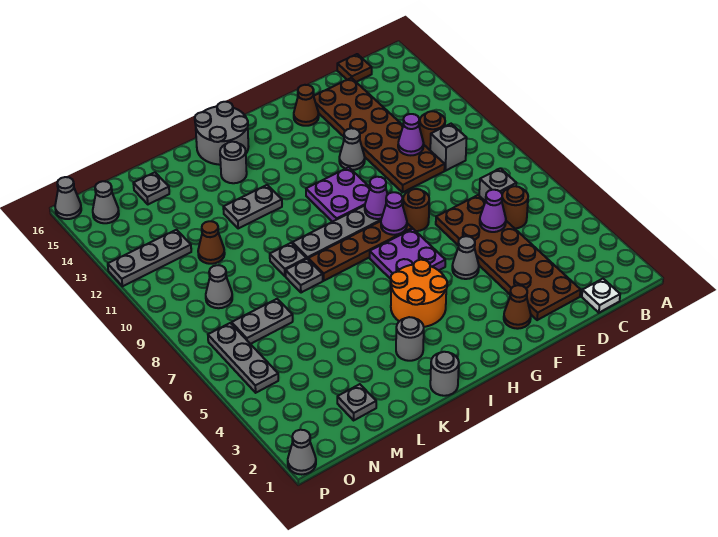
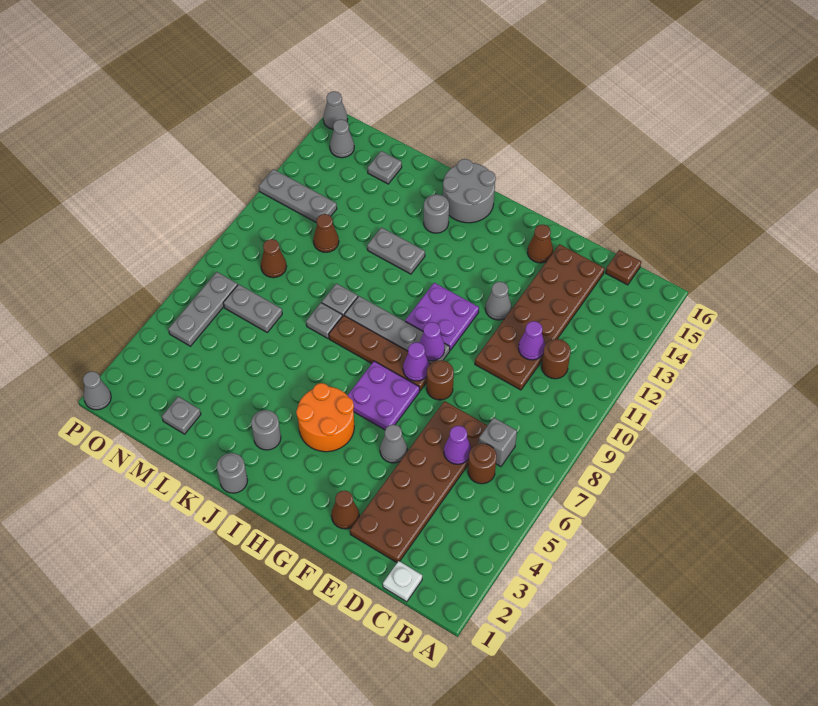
grey 1x1 brick [430,124,467,171] -> none
grey 1x1 cone [206,265,232,308] -> brown 1x1 cone [261,239,287,278]

